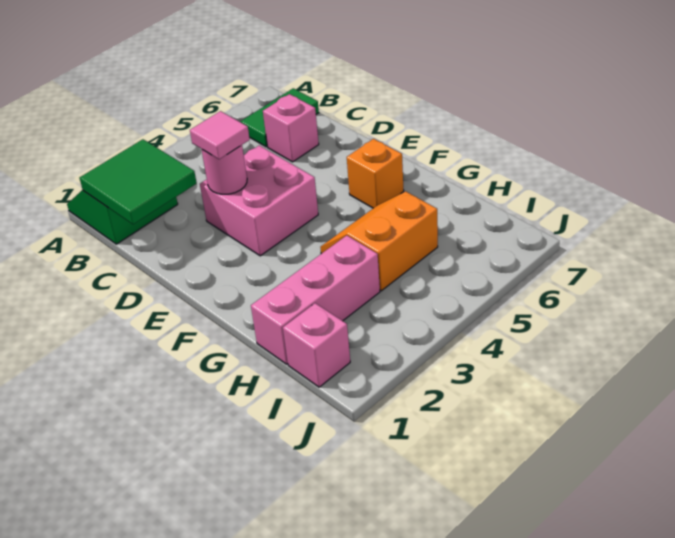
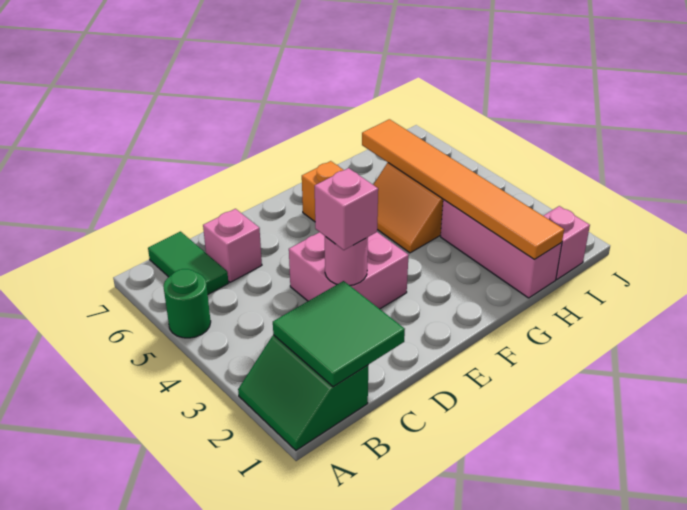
none -> green 1x1 round brick [163,269,211,338]
pink 1x1 tile [190,111,250,159] -> pink 1x1 brick [315,168,378,250]
none -> orange 1x6 tile [362,119,564,259]

